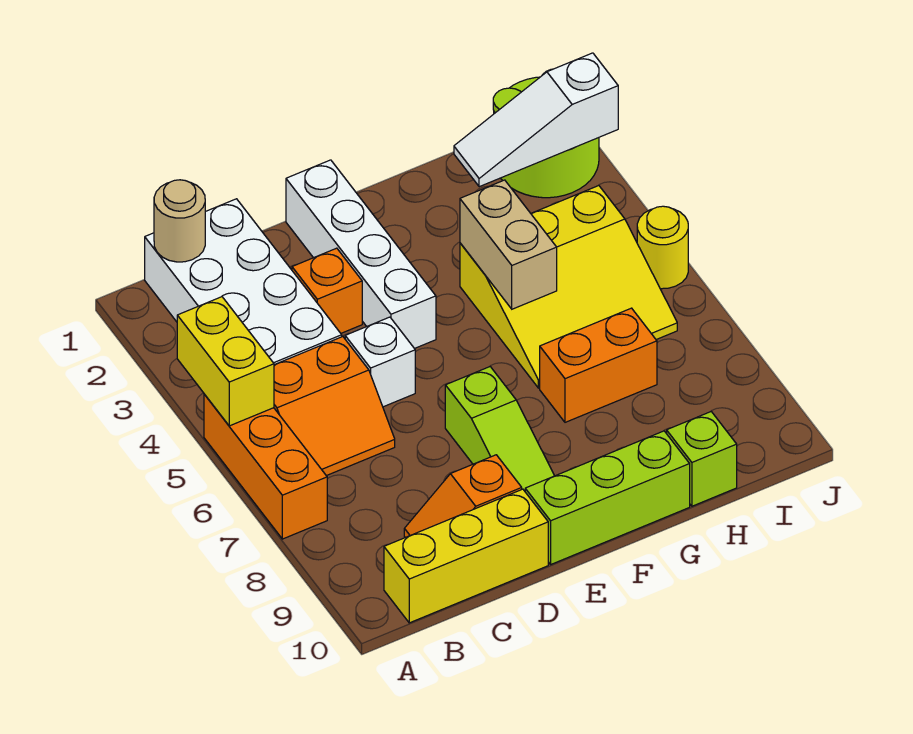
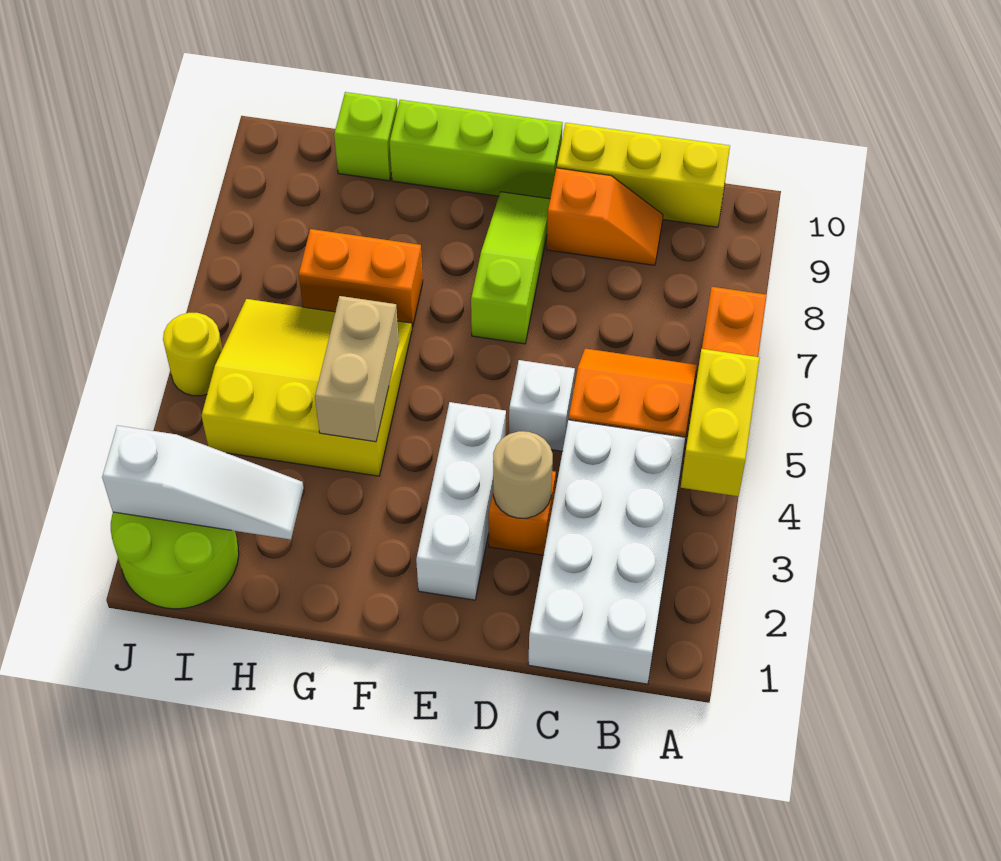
tan 1x1 round brick [154,180,205,262] -> tan 1x1 round brick moved to [493,431,553,518]
white 1x4 brick [286,160,436,349] -> white 1x3 brick [416,402,506,600]

